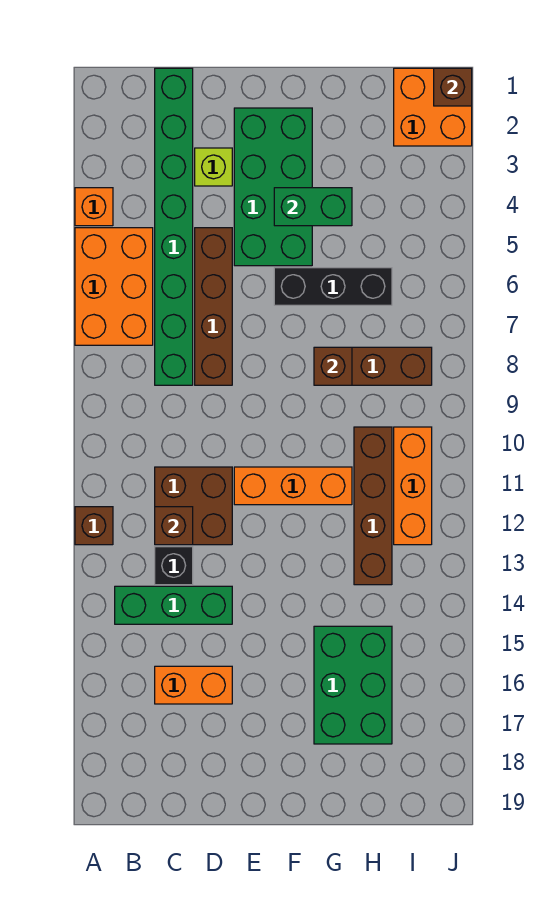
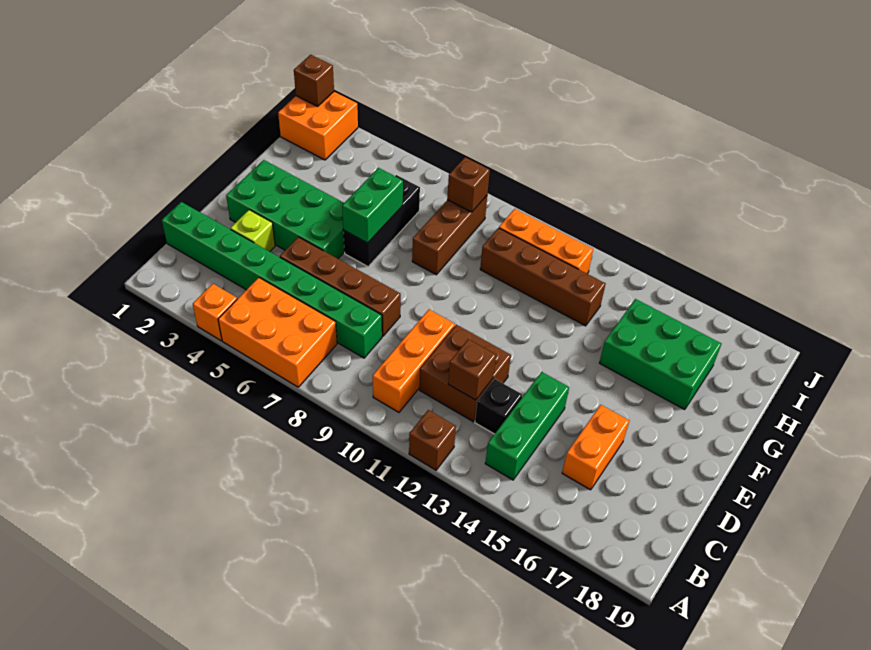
orange 1x3 brick [234,467,352,505] -> orange 1x3 brick moved to [373,310,455,412]
green 1x2 brick [274,188,352,226] -> green 1x2 brick moved to [342,168,403,243]
brown 1x1 brick [314,347,352,385] -> brown 1x1 brick moved to [447,157,490,212]

